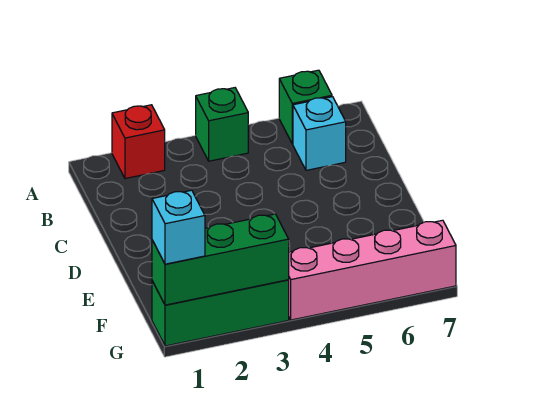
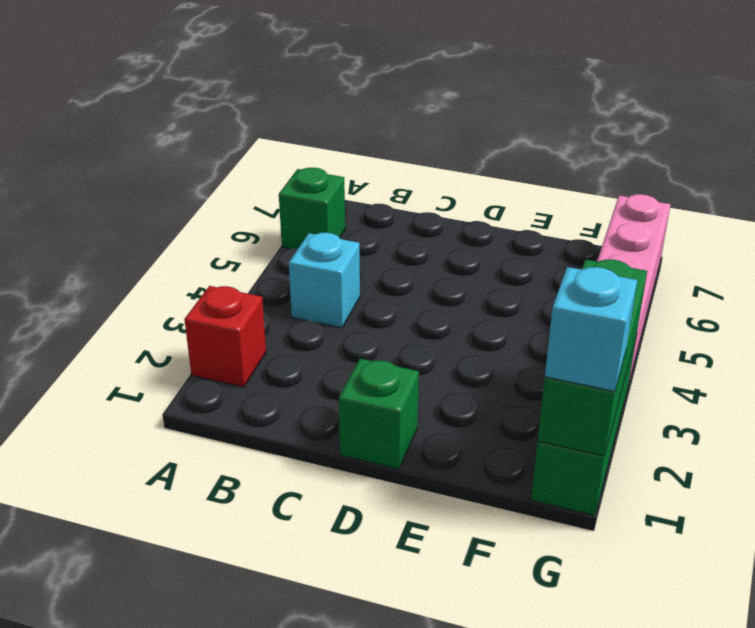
green 1x1 brick [196,88,248,161] -> green 1x1 brick moved to [339,359,419,469]
cyan 1x1 brick [293,97,346,170] -> cyan 1x1 brick moved to [289,233,360,328]

